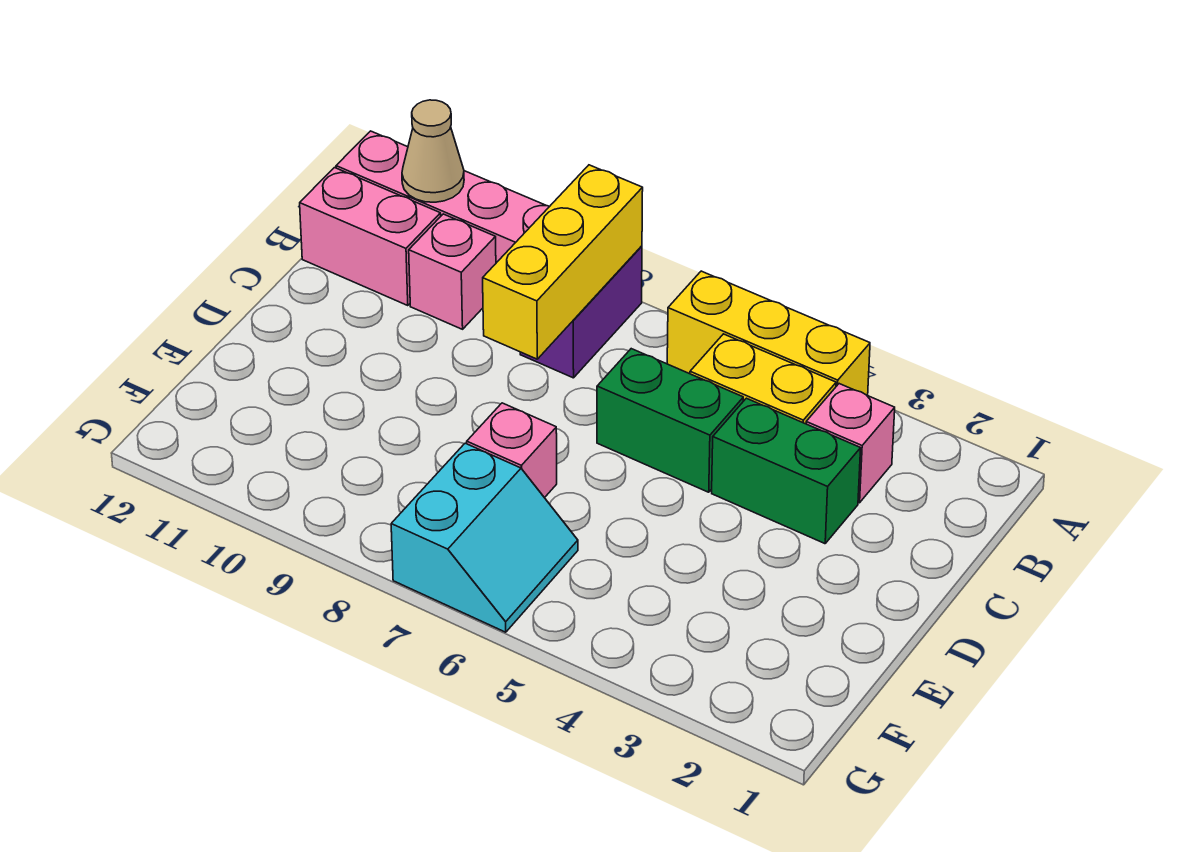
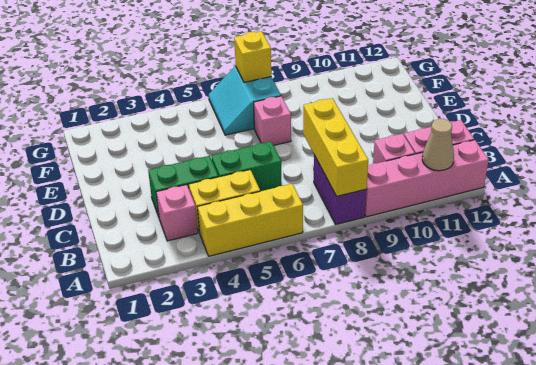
none -> yellow 1x1 brick [234,31,271,82]

